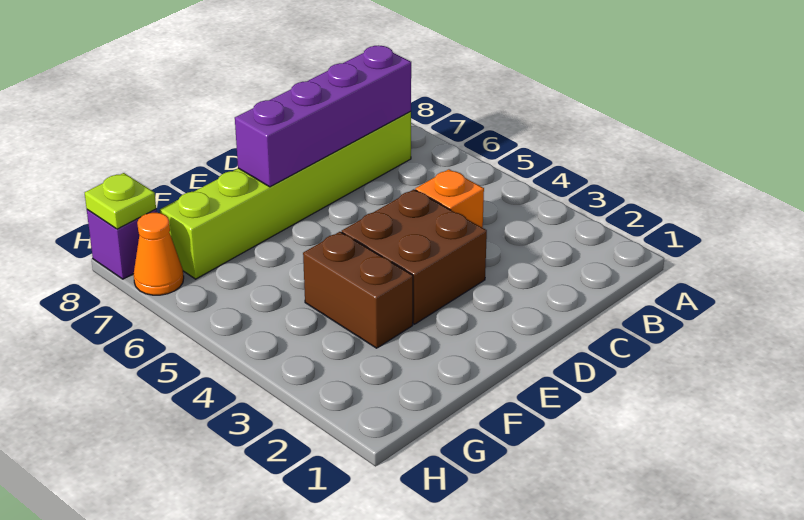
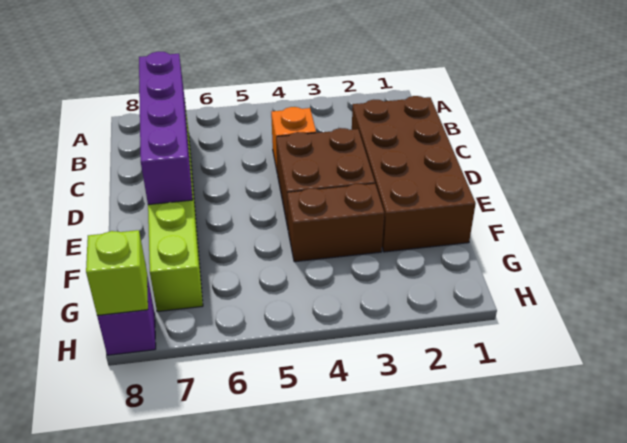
none -> brown 2x4 brick [352,96,476,252]
orange 1x1 cone [134,213,184,295] -> none
lime 1x1 plate [85,173,156,229] -> lime 1x1 brick [86,230,148,315]

